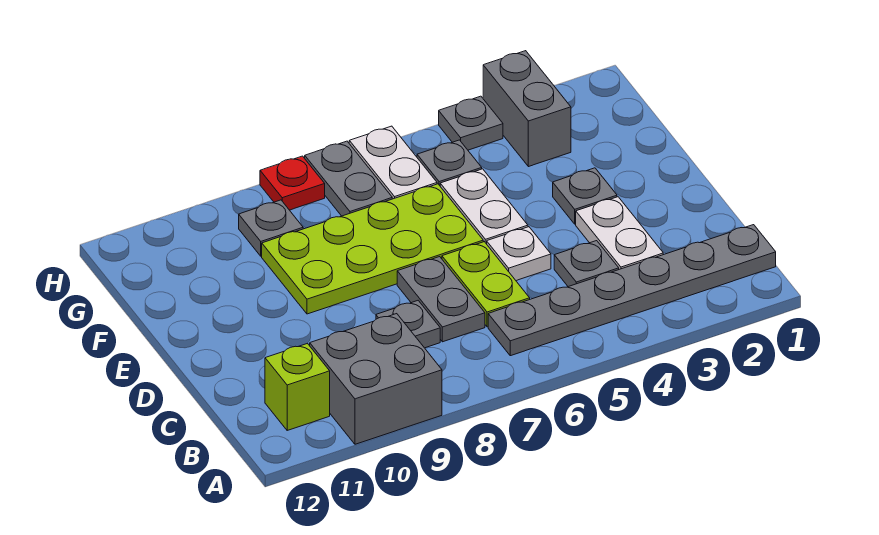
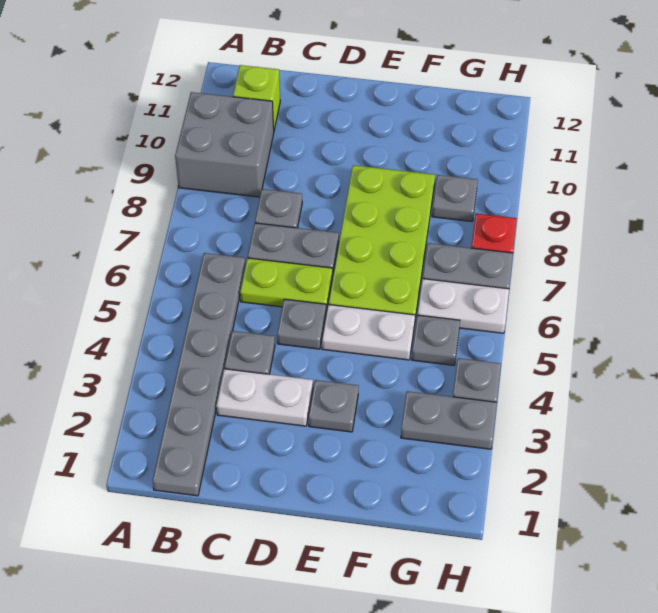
white 1x1 plate [487,227,551,281] -> grey 1x1 plate [277,299,326,349]
grey 1x2 brick [483,51,571,167] -> grey 1x2 plate [401,391,497,449]

